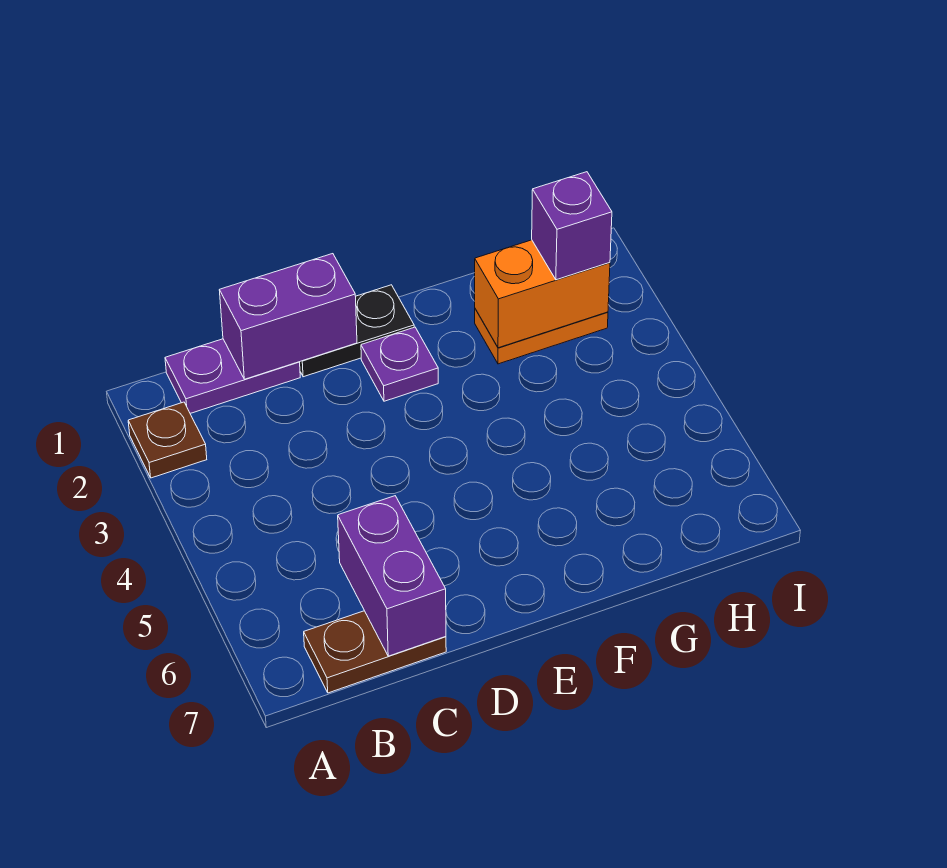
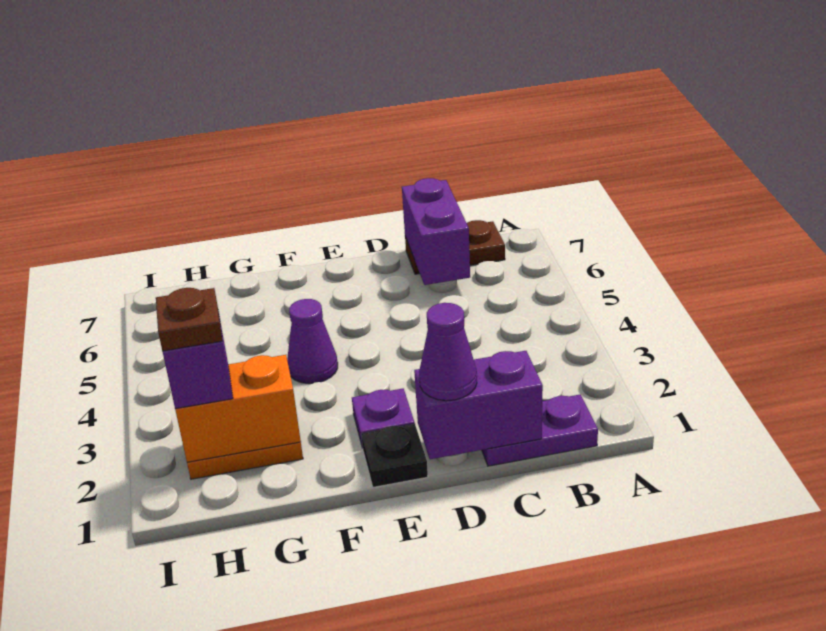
brown 1x1 plate [128,402,207,478] -> brown 1x1 plate moved to [156,288,222,351]
black 1x2 plate [300,285,414,377] -> black 1x1 plate [361,424,428,487]
none -> purple 1x1 cone [419,303,477,401]
none -> purple 1x1 cone [287,299,338,384]

